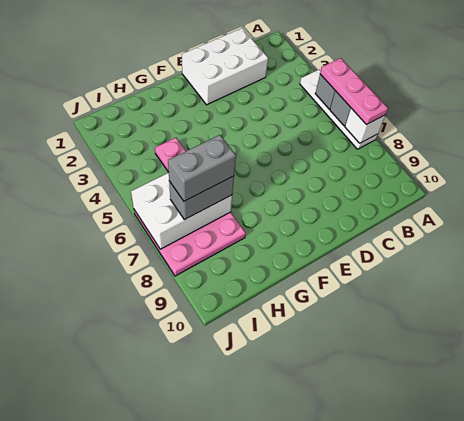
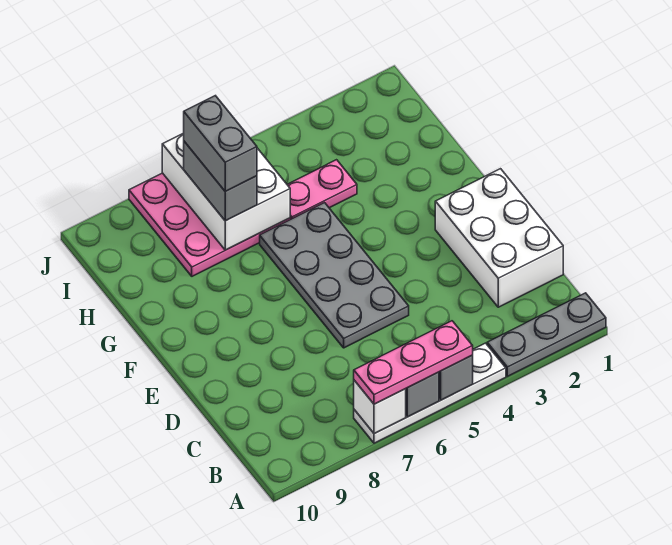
none -> grey 1x3 plate [487,293,606,376]
none -> grey 2x4 plate [260,203,409,348]

